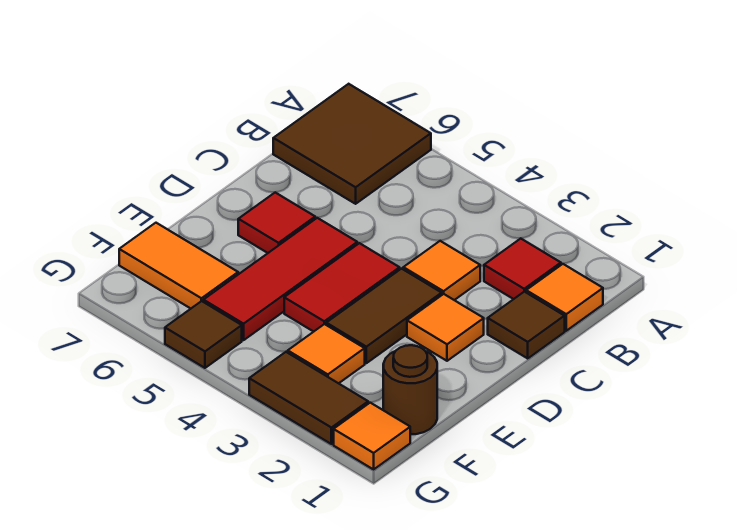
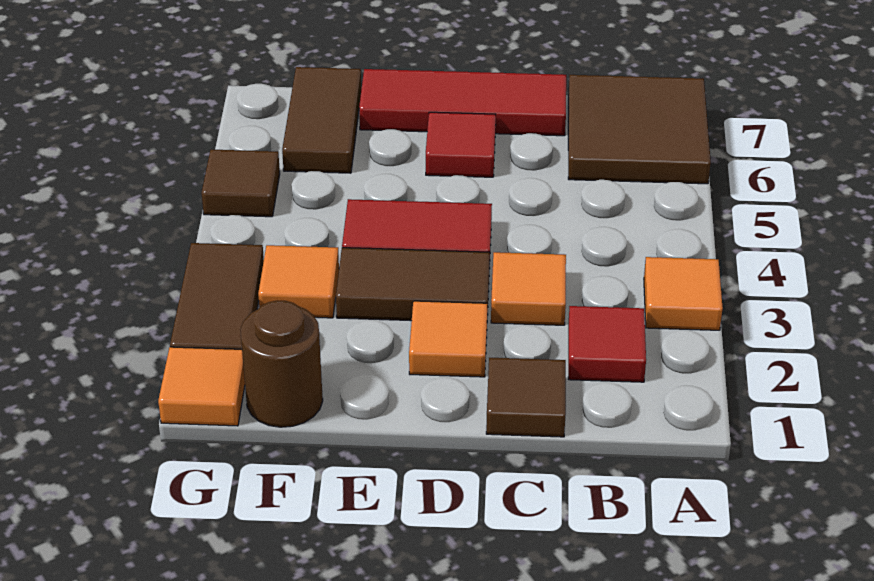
orange 1x1 tile [526,264,603,331] -> orange 1x1 tile moved to [644,257,723,330]
red 1x3 tile [203,218,357,340] -> red 1x3 tile moved to [359,69,566,136]
orange 1x2 tile [119,223,238,308] -> brown 1x2 tile [282,67,361,173]

